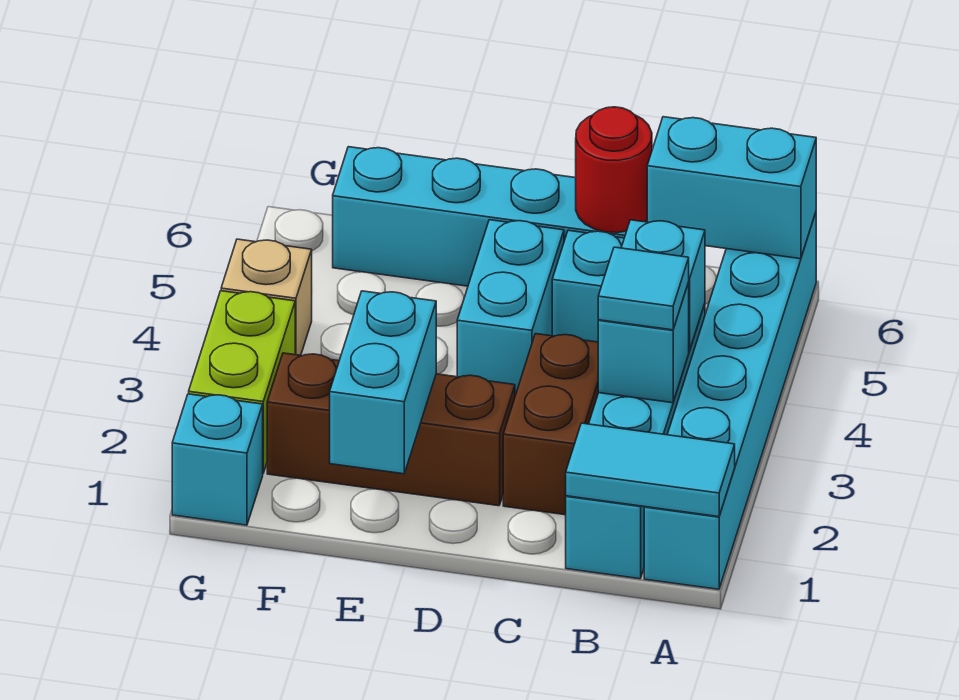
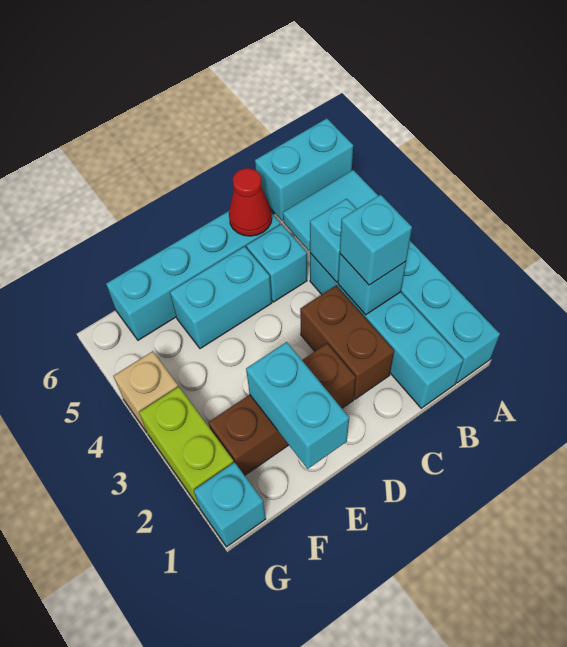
cyan 1x2 tile [566,423,735,517] -> cyan 1x2 tile moved to [283,170,378,251]
cyan 1x1 tile [598,247,689,330] -> cyan 1x1 brick [340,195,412,285]
red 1x1 round brick [576,107,652,233] -> red 1x1 cone [229,168,272,236]
cyan 1x2 brick [457,220,564,396] -> cyan 1x2 brick turned to [170,246,272,349]

